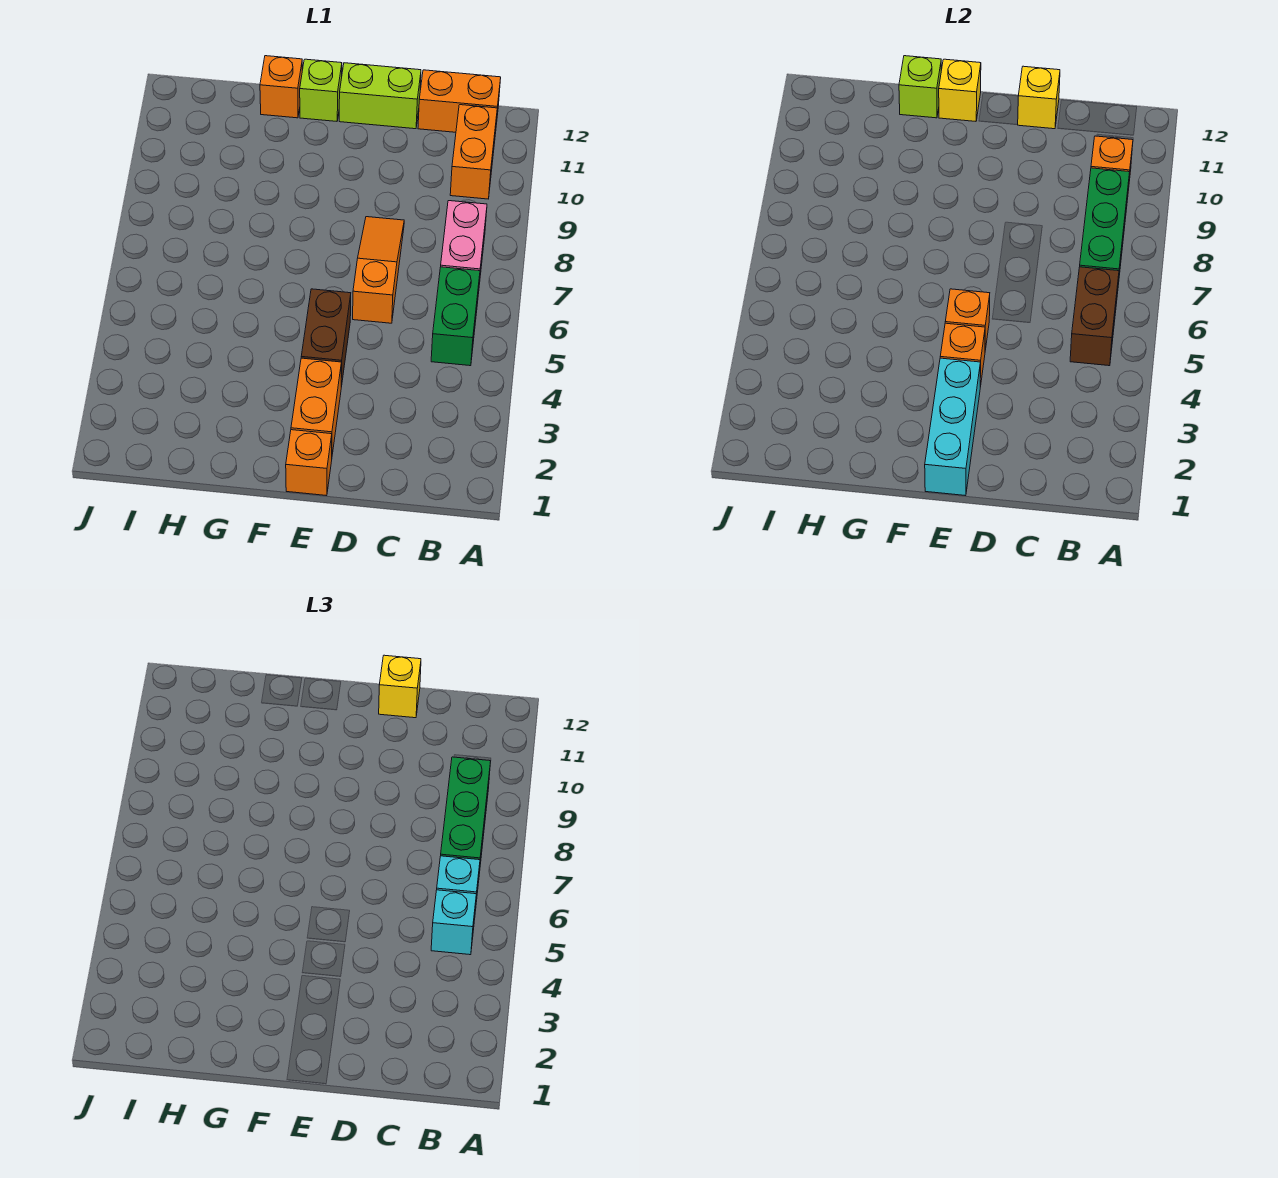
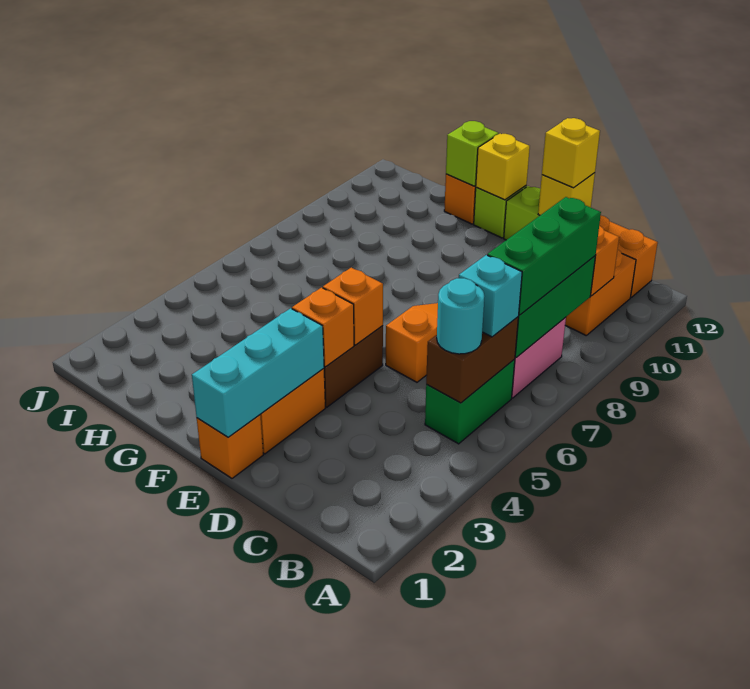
cyan 1x1 brick [431,890,476,955] -> cyan 1x1 round brick [437,278,484,354]

